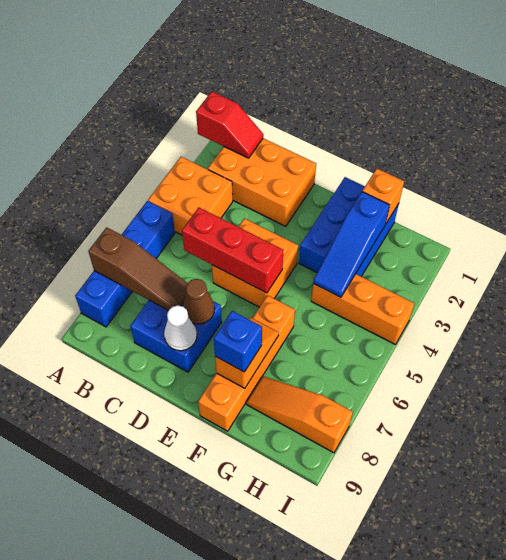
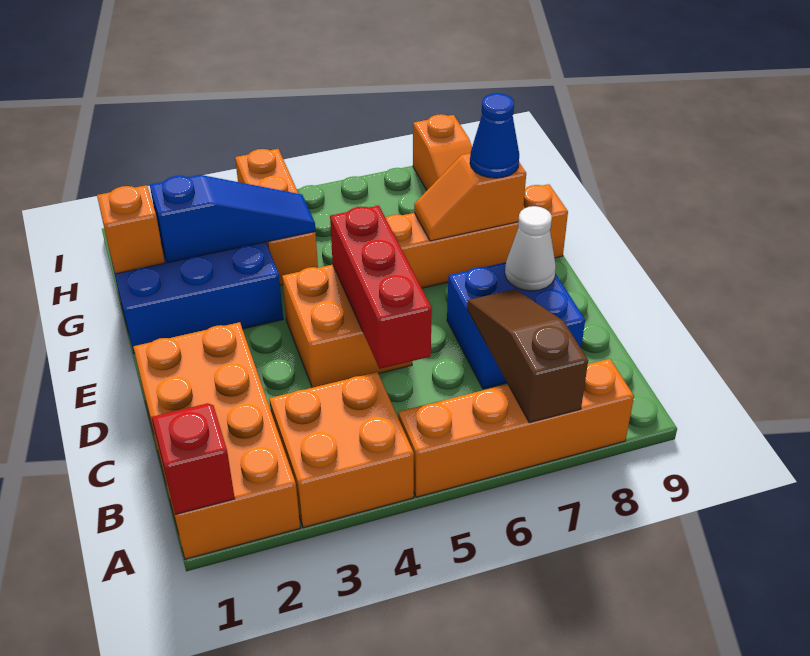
blue 1x4 brick [75,201,175,327] -> orange 1x4 brick [398,359,634,497]
orange 2x3 brick [208,138,316,226] -> orange 2x4 brick [134,322,300,559]
brown 1x1 cone [183,279,215,324] -> none
blue 1x1 brick [214,311,262,372] -> blue 1x1 cone [470,93,519,178]

